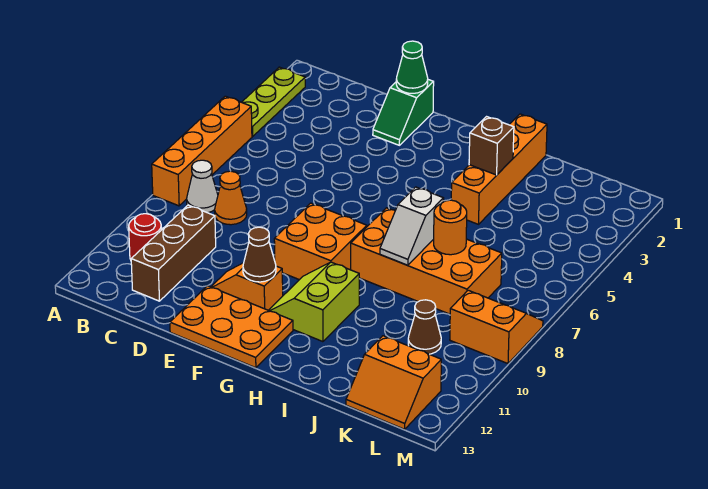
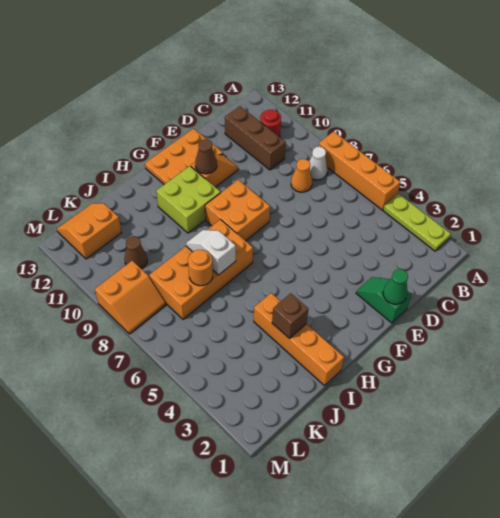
lime 2x2 slope [269,262,359,342] -> lime 2x2 brick [156,166,221,233]

